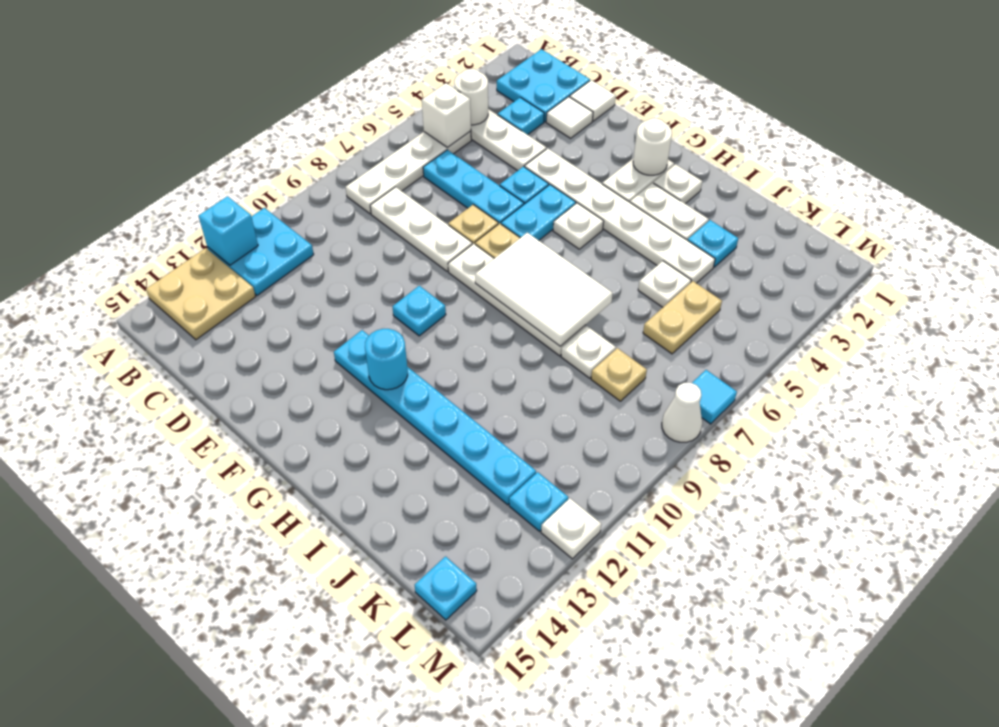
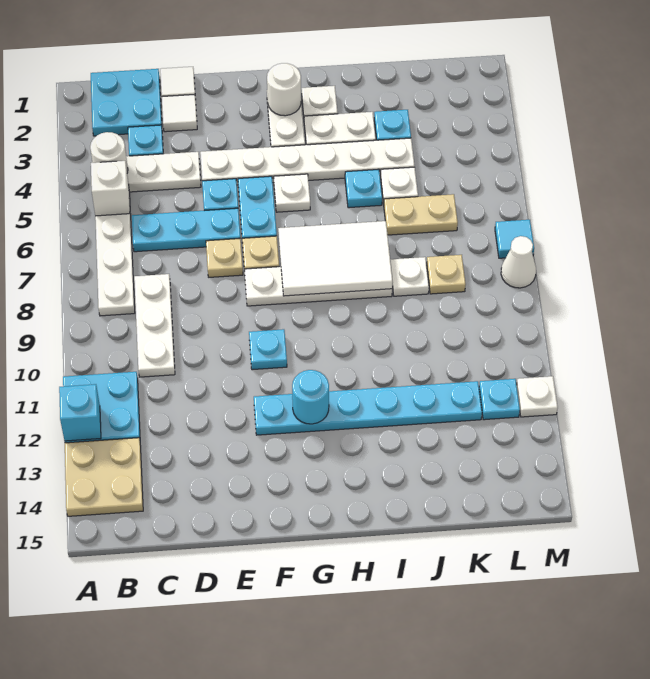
white 1x3 plate [370,187,472,271] -> white 1x3 plate turned to [134,274,175,377]
tan 1x2 plate [643,281,722,354] -> tan 1x2 plate turned to [384,194,458,235]
cyan 1x1 plate [415,557,477,620] -> cyan 1x1 plate moved to [345,169,382,208]

